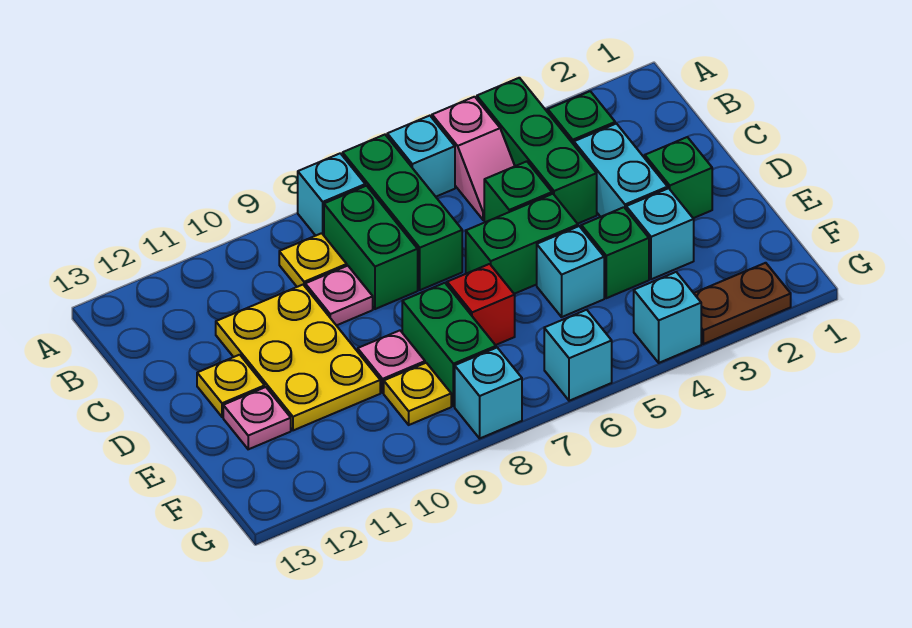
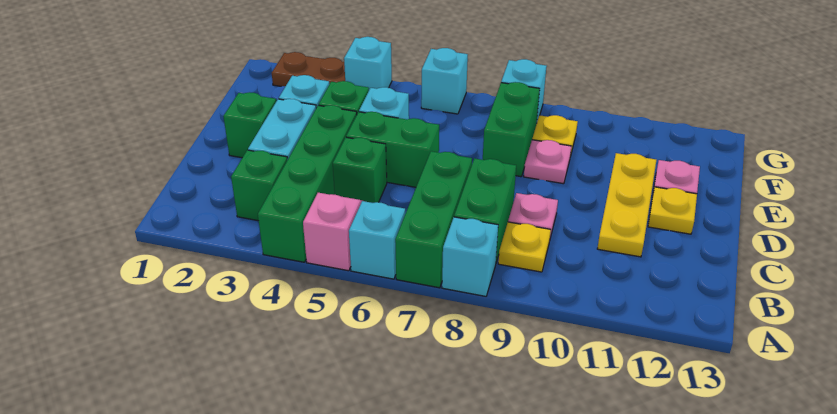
green 1x3 brick [477,78,597,224] -> green 1x4 brick [258,105,357,262]
yellow 2x3 plate [216,285,380,430] -> yellow 1x3 plate [597,153,656,257]
red 1x1 brick [447,264,515,345] -> none

